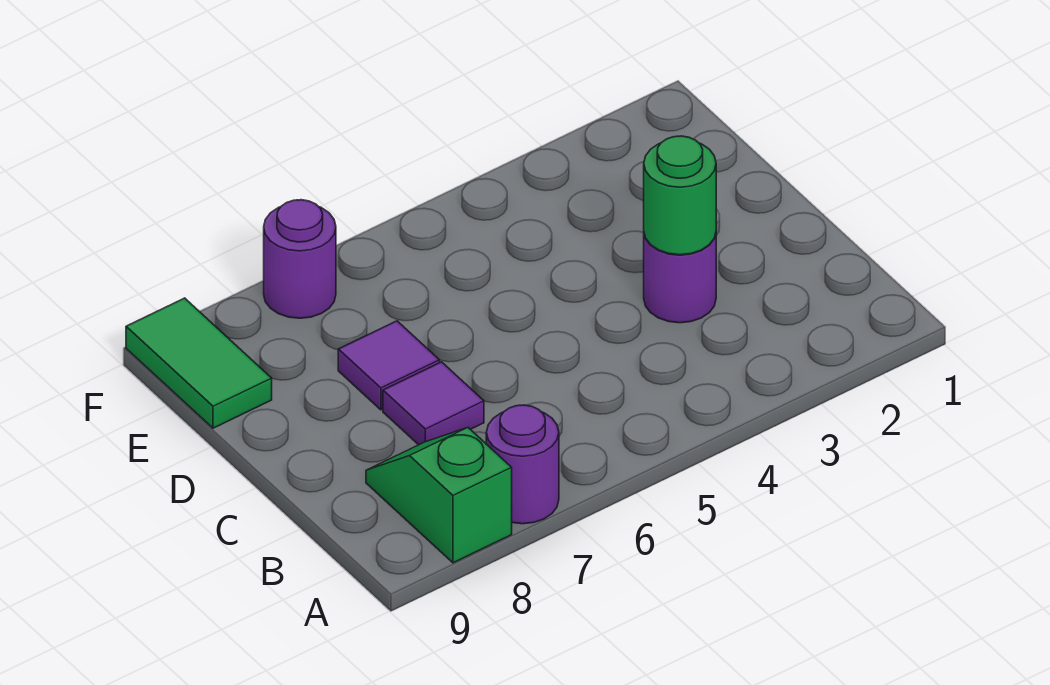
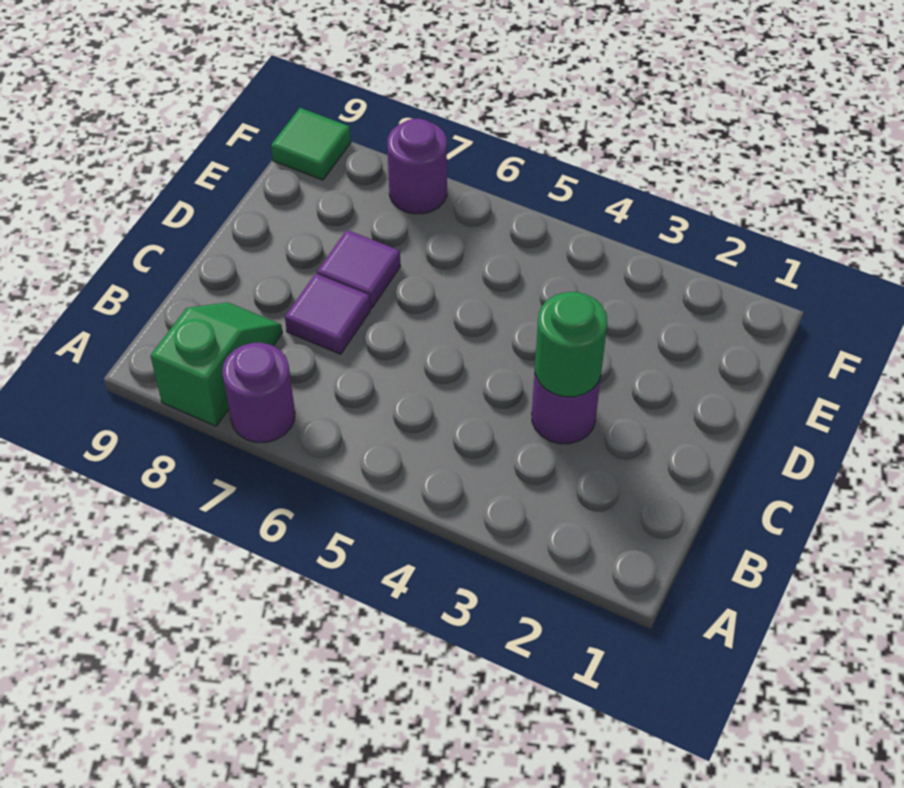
green 1x2 tile [126,298,272,428] -> green 1x1 tile [271,108,351,180]

